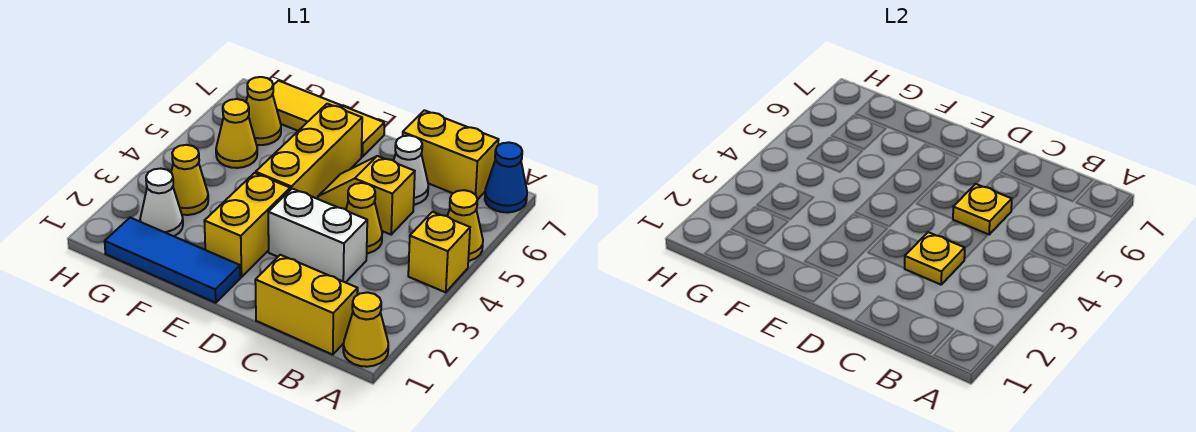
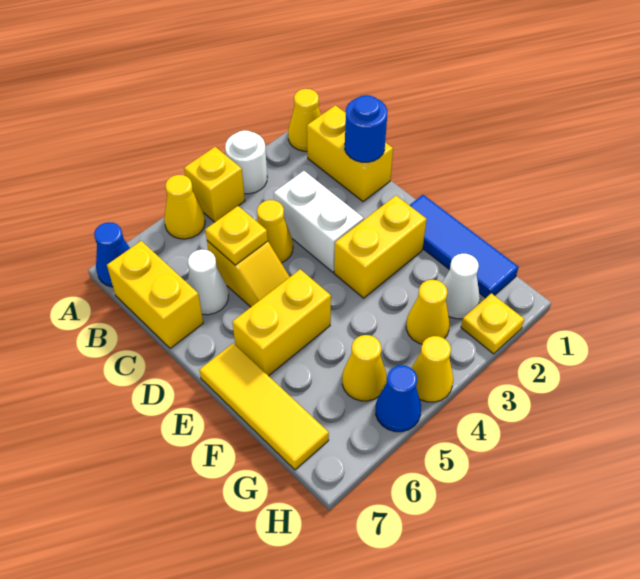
none -> white 1x1 round brick [225,130,267,194]
none -> blue 1x1 round brick [345,95,387,162]
yellow 1x1 plate [905,232,965,285] -> yellow 1x1 plate moved to [461,293,524,354]
yellow 1x3 brick [256,104,362,199] -> yellow 1x2 brick [232,269,331,376]
yellow 1x1 cone [246,77,281,145] -> yellow 1x1 cone moved to [411,336,453,402]
none -> blue 1x1 cone [376,365,421,432]

